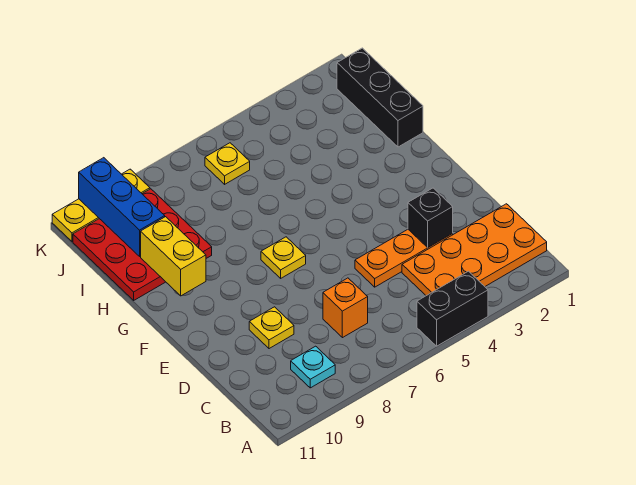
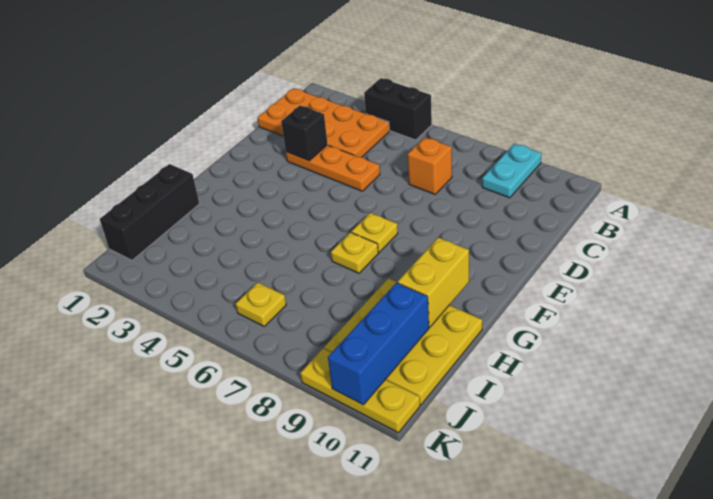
cyan 1x1 plate [291,346,335,388] -> cyan 1x2 plate [482,144,542,198]
yellow 1x1 plate [249,307,294,349] -> yellow 1x1 plate moved to [331,232,378,273]
red 3x3 plate [73,189,212,300] -> yellow 3x3 plate [324,278,482,405]

